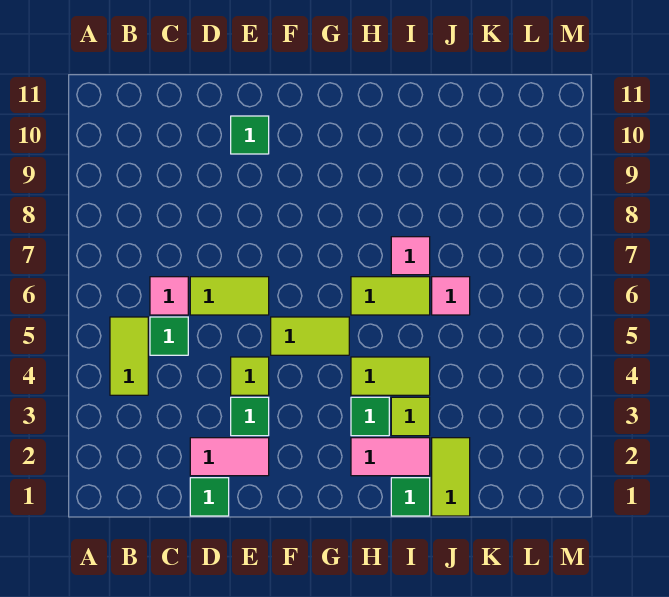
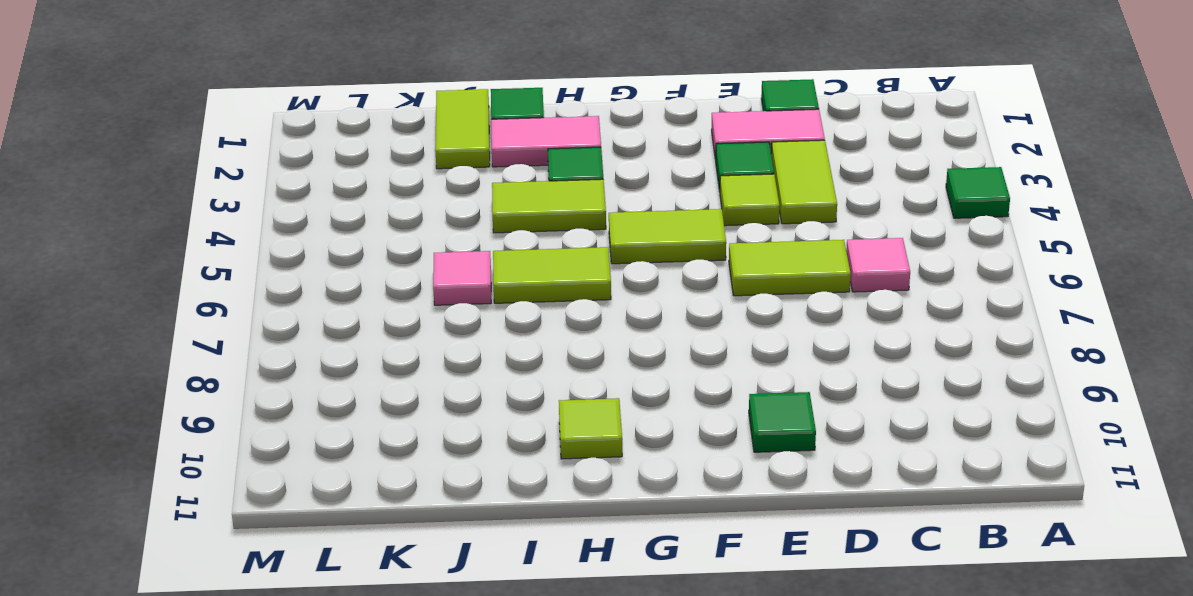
lime 1x2 tile [110,317,148,395] -> lime 1x2 tile moved to [771,140,837,224]
green 1x1 tile [150,317,188,355] -> green 1x1 tile moved to [946,167,1010,218]
lime 1x1 tile [391,397,430,436] -> lime 1x1 tile moved to [559,398,622,459]
pink 1x1 tile [391,237,430,275] -> none

